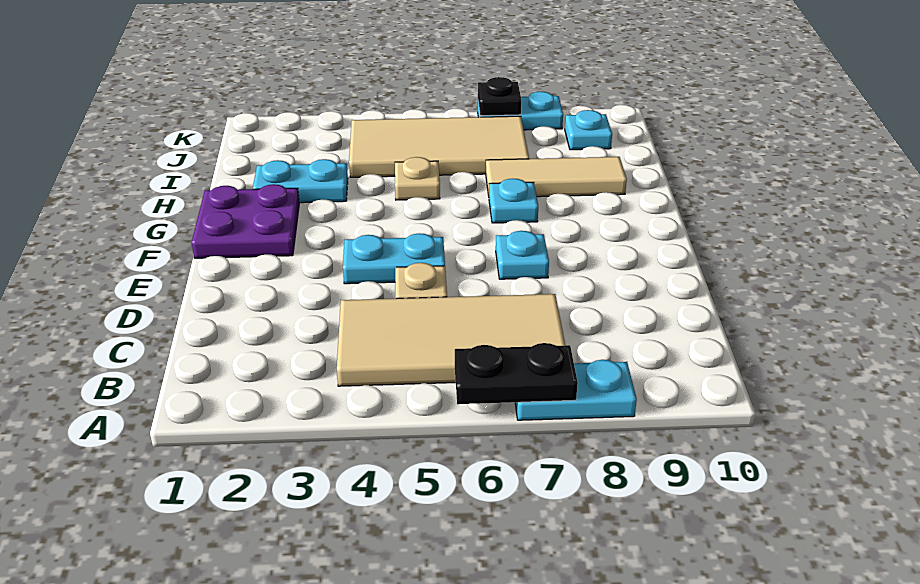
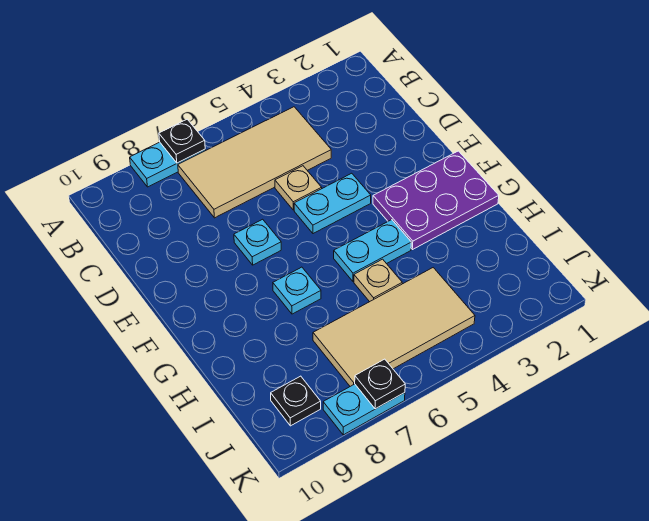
black 1x2 plate [455,343,578,404] -> black 1x1 plate [159,119,205,163]
purple 2x2 plate [192,184,299,258] -> purple 2x3 plate [373,151,499,250]
cyan 1x2 plate [253,159,348,203] -> cyan 1x2 plate moved to [334,220,411,281]
tan 1x3 tile [486,157,627,197] -> none
cyan 1x1 plate [565,110,612,150] -> black 1x1 plate [271,376,321,426]

